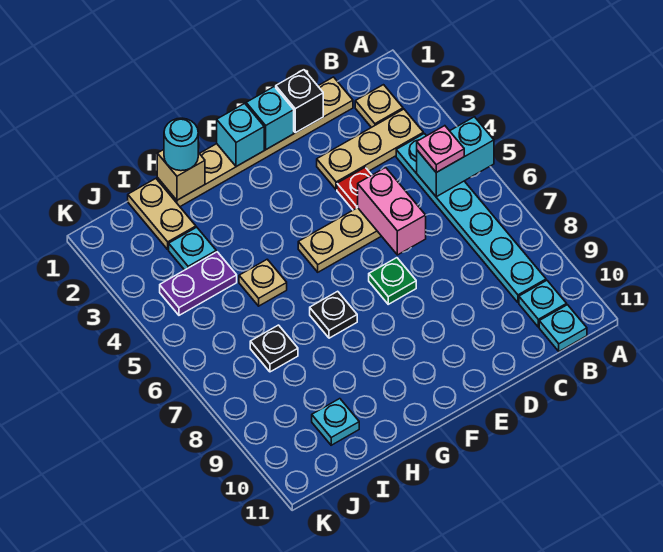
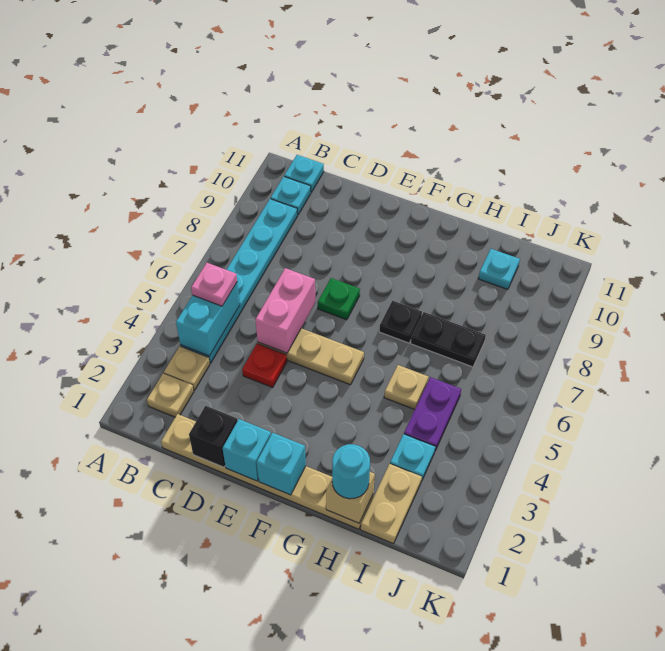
cyan 1x2 brick [417,117,494,197] -> cyan 1x2 brick turned to [176,283,240,356]
tan 1x3 plate [317,109,423,190] -> tan 1x1 plate [164,346,210,390]
purple 1x2 plate [160,252,237,315] -> purple 1x2 plate turned to [404,377,461,450]
black 1x1 plate [250,325,298,372] -> black 1x2 plate [411,312,486,367]

